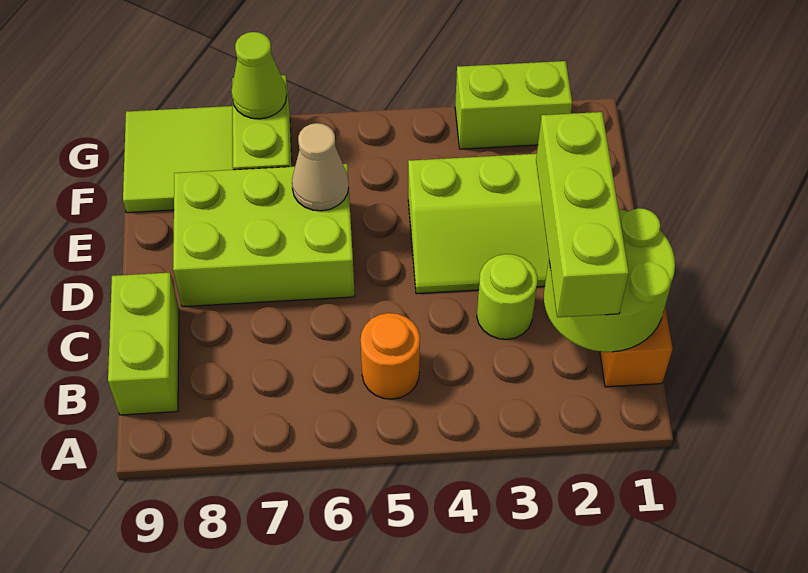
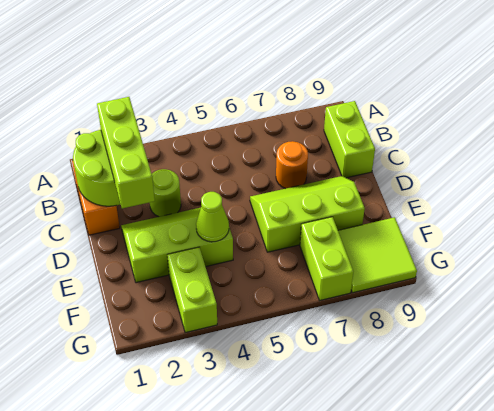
orange 1x1 round brick [360,313,420,399] -> orange 1x1 round brick moved to [276,141,308,189]
lime 2x3 brick [173,164,355,307] -> lime 2x3 slope [250,176,365,252]
tan 1x1 cone [292,123,349,211] -> none
lime 1x2 brick [455,61,572,149] -> lime 1x2 brick turned to [167,247,217,333]
lime 1x1 cone [231,32,287,119] -> lime 1x1 cone moved to [196,192,229,242]

